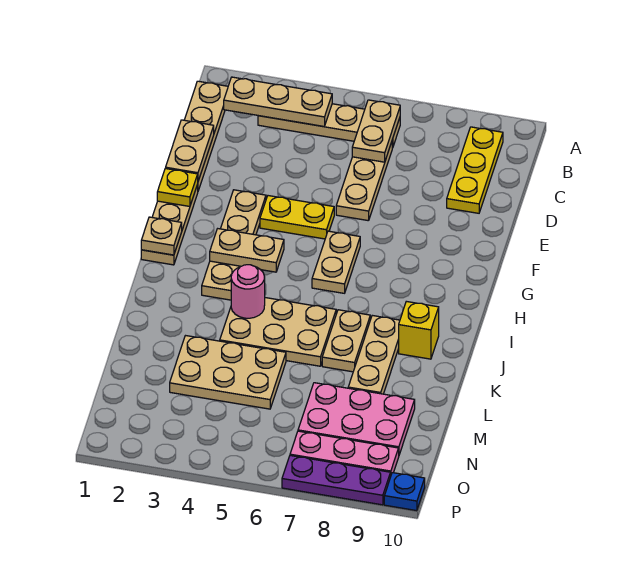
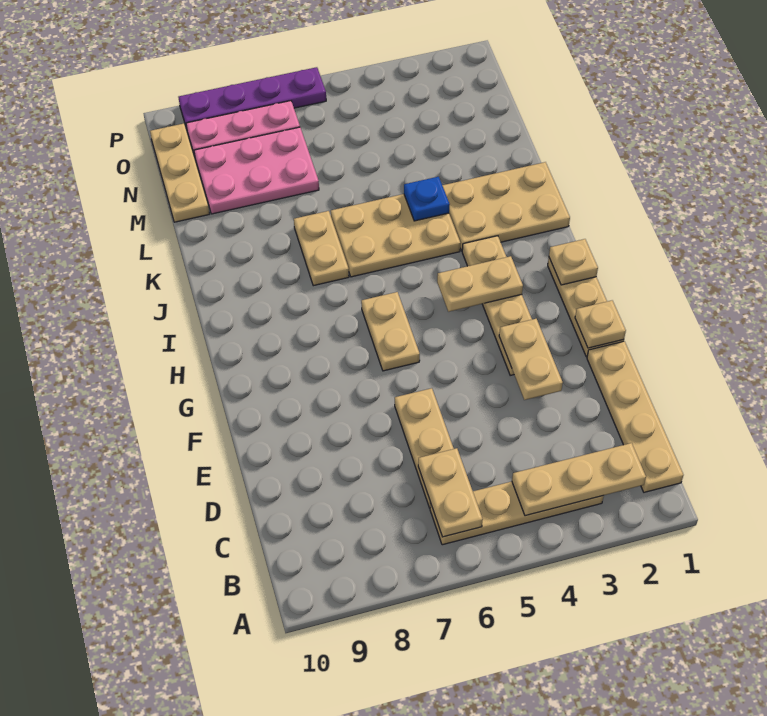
yellow 1x3 plate [447,127,503,213] -> none
tan 1x2 plate [166,120,214,181] -> tan 1x2 plate moved to [499,319,563,400]
yellow 1x1 plate [157,168,198,206] -> tan 1x1 plate [575,301,626,348]
yellow 1x2 plate [260,196,334,239] -> none
pink 1x1 round brick [231,265,265,318] -> none
tan 1x3 plate [348,315,400,394] -> tan 1x3 plate moved to [150,124,209,222]
yellow 1x1 brick [399,301,439,359] -> none
tan 2x3 plate [170,336,286,409] -> tan 2x3 plate moved to [442,162,570,250]
purple 1x3 plate [282,456,390,505] -> purple 1x4 plate [179,67,326,129]
blue 1x1 plate [384,473,425,511] -> blue 1x1 plate moved to [404,177,450,221]

